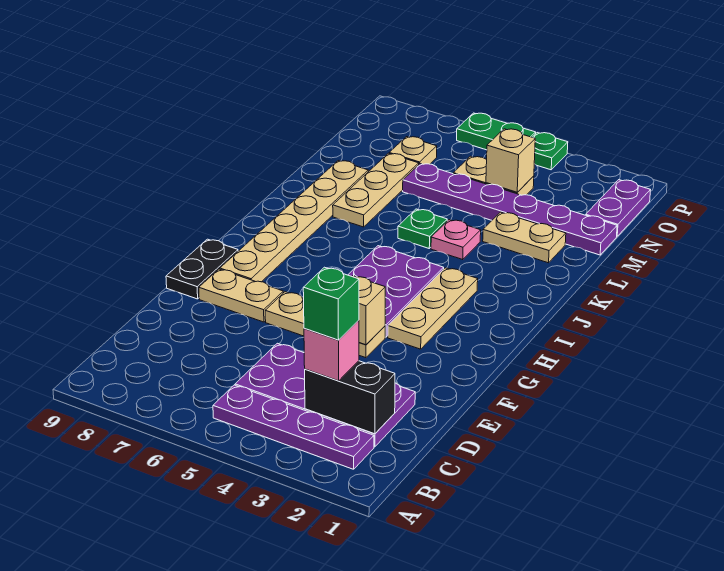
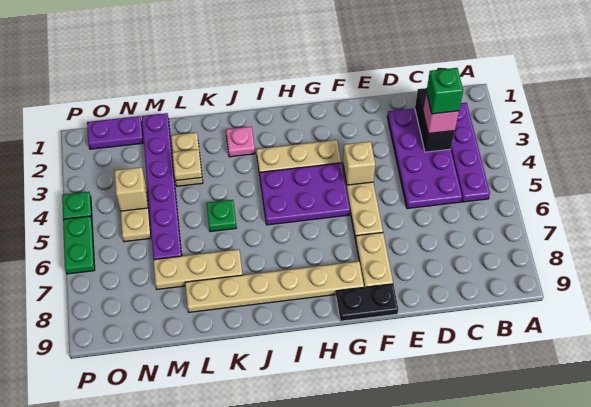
pink 1x1 plate [431,220,481,260] -> pink 1x1 plate moved to [226,126,255,157]
tan 1x1 plate [389,137,437,164] -> tan 1x1 plate moved to [172,149,202,181]

